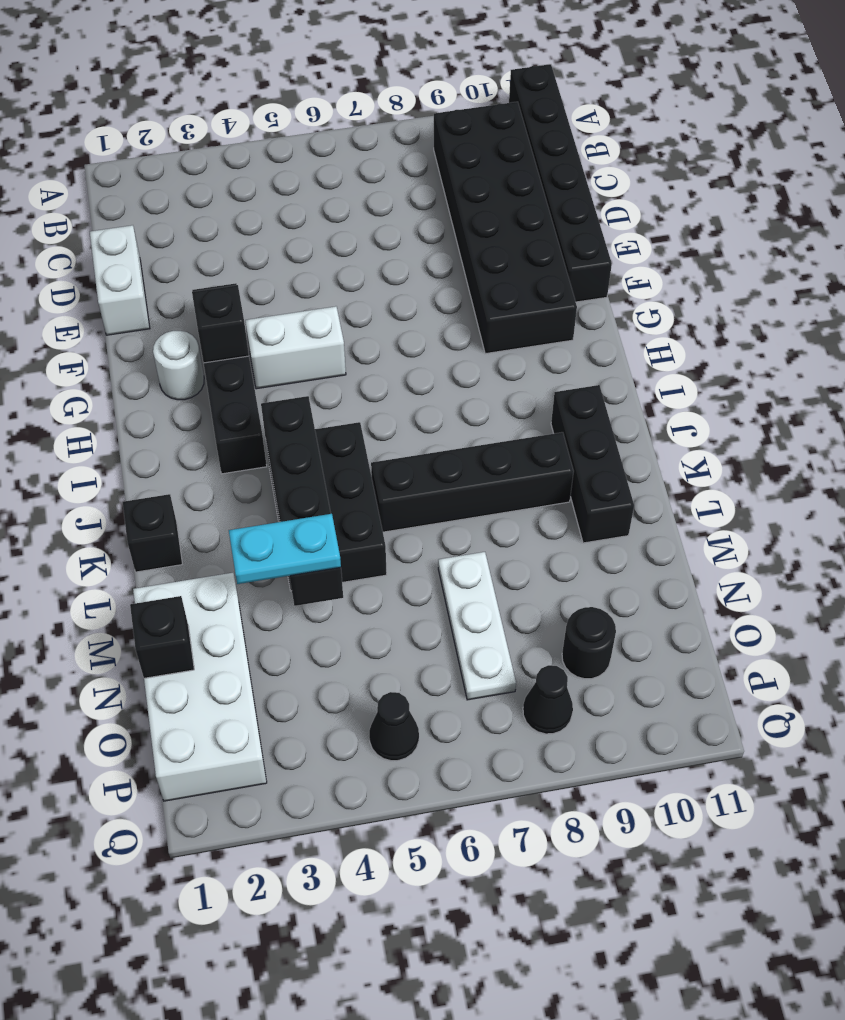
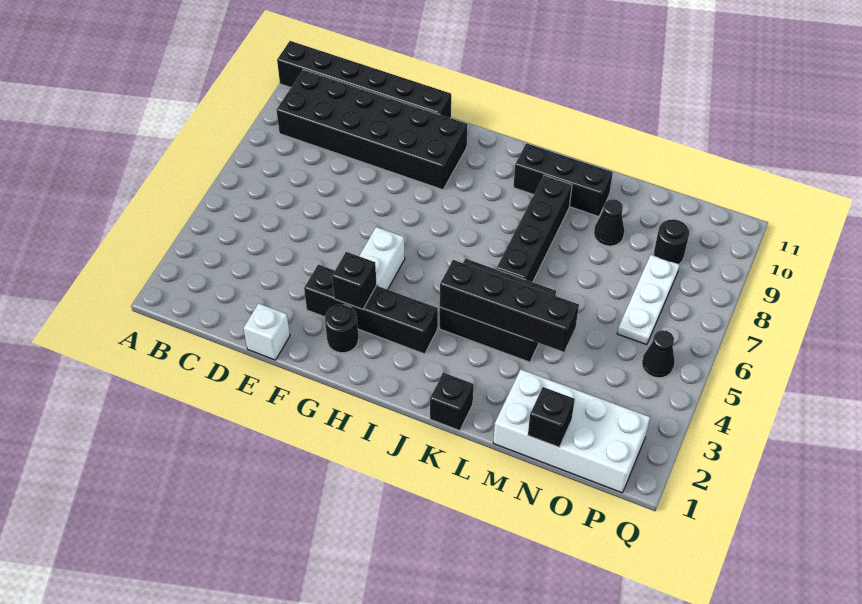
white 1x2 brick [90,225,150,335] -> white 1x1 brick [243,304,290,360]
white 1x1 round brick [153,331,204,400] -> black 1x1 round brick [325,305,358,353]
cyan 1x2 plate [229,514,341,584] -> none
white 1x3 plate [438,552,516,700] -> white 1x3 plate turned to [617,255,679,345]
black 1x1 cone [523,665,573,734] -> black 1x1 cone moved to [594,199,625,246]

